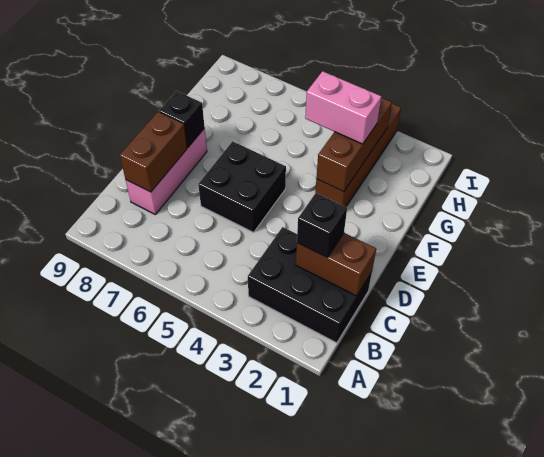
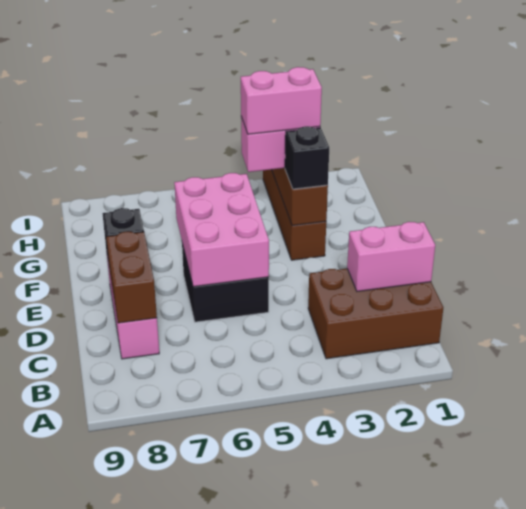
black 2x3 brick [248,227,372,343] -> brown 2x3 brick [308,269,443,359]
brown 1x2 brick [296,233,376,296] -> pink 1x2 brick [347,222,435,291]
black 1x1 brick [297,193,347,258] -> black 1x1 brick moved to [285,126,329,189]
none -> pink 2x3 brick [174,173,269,287]
none -> pink 1x2 brick [241,67,322,134]

